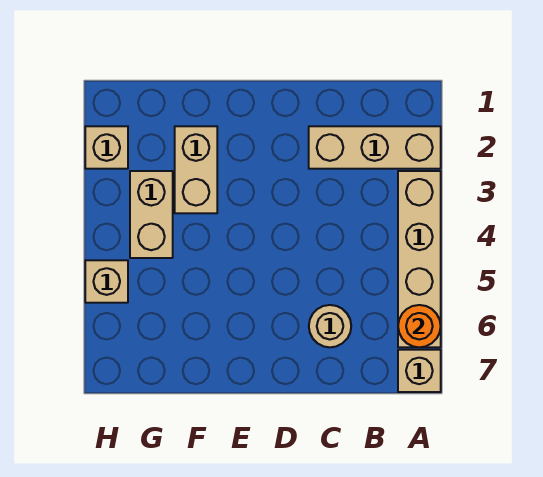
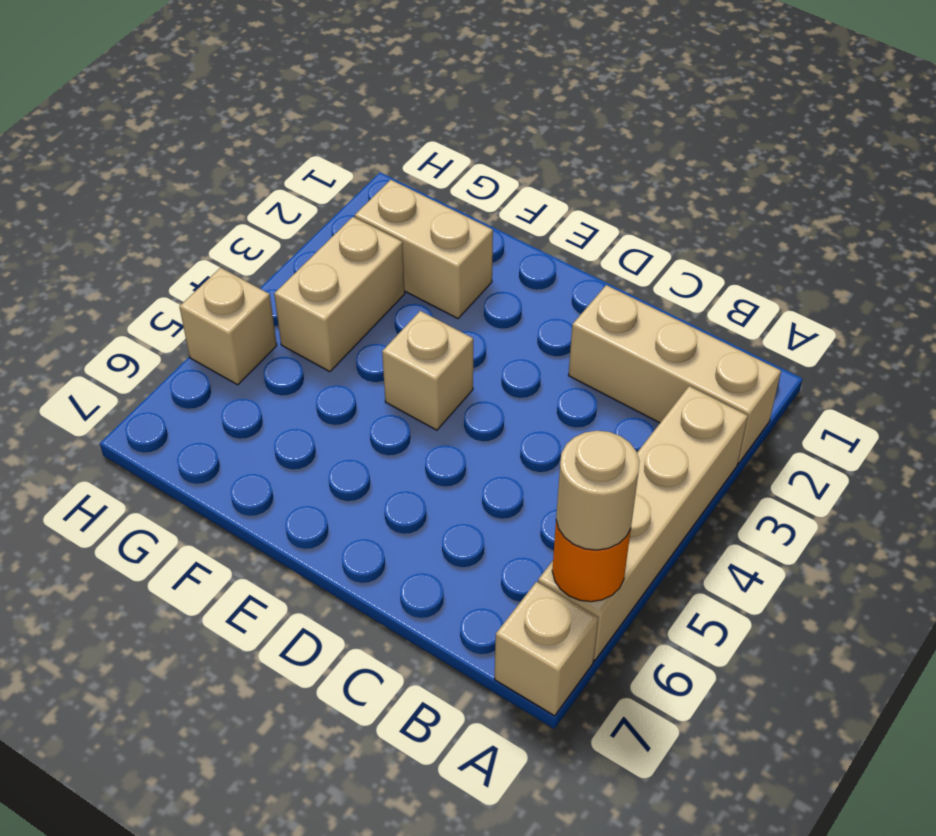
tan 1x1 round brick [309,305,351,347] -> tan 1x1 round brick moved to [556,431,640,550]
tan 1x2 brick [175,126,217,213] -> tan 1x2 brick turned to [355,180,493,318]
tan 1x1 brick [85,126,128,169] -> tan 1x1 brick moved to [382,311,473,430]

